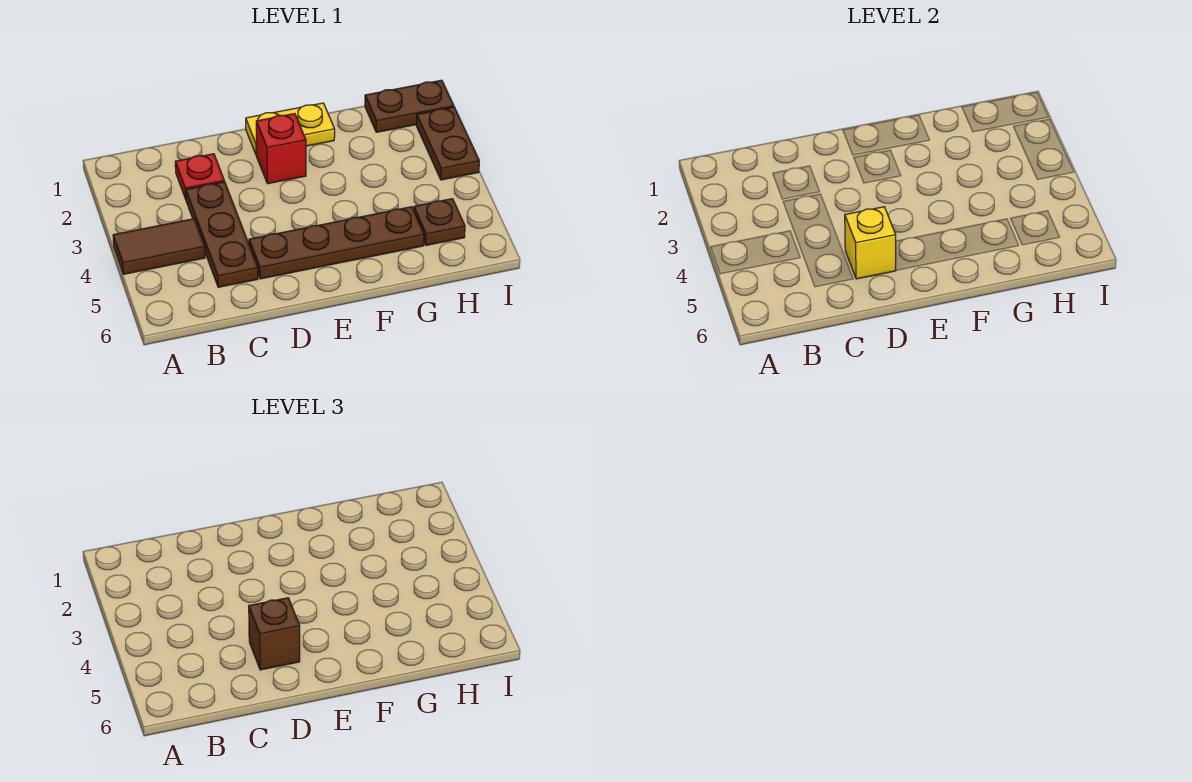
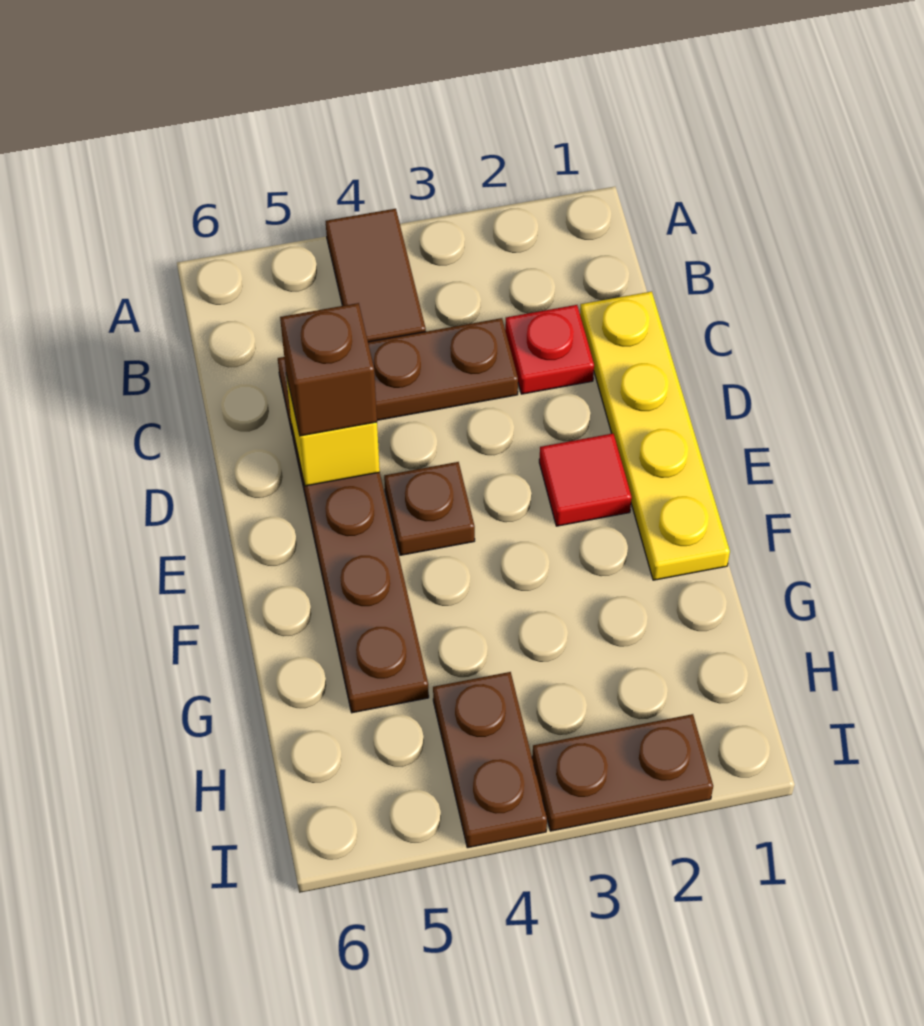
yellow 1x2 plate [246,103,335,155] -> yellow 1x4 plate [580,291,730,580]
red 1x1 brick [256,114,306,184] -> red 1x1 tile [539,434,632,526]
brown 1x2 plate [365,80,454,132] -> brown 1x2 plate moved to [433,672,547,848]
brown 1x1 plate [414,199,465,245] -> brown 1x1 plate moved to [384,462,475,555]

